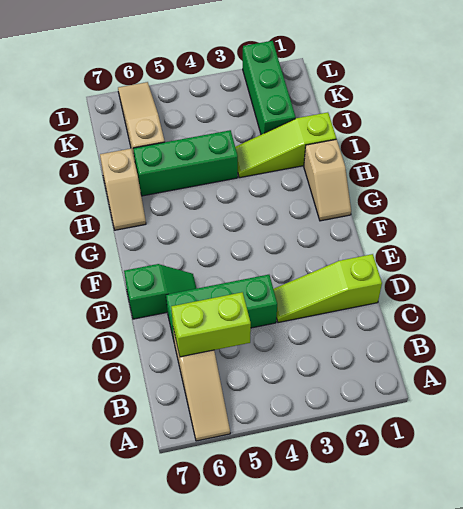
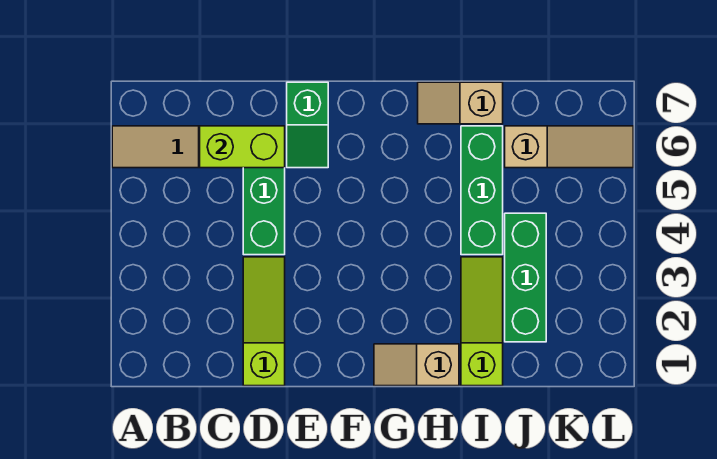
lime 1x2 brick [171,292,251,357] -> lime 1x2 brick turned to [200,126,285,168]
green 1x3 brick [243,41,296,135] -> green 1x3 brick turned to [505,213,546,342]

